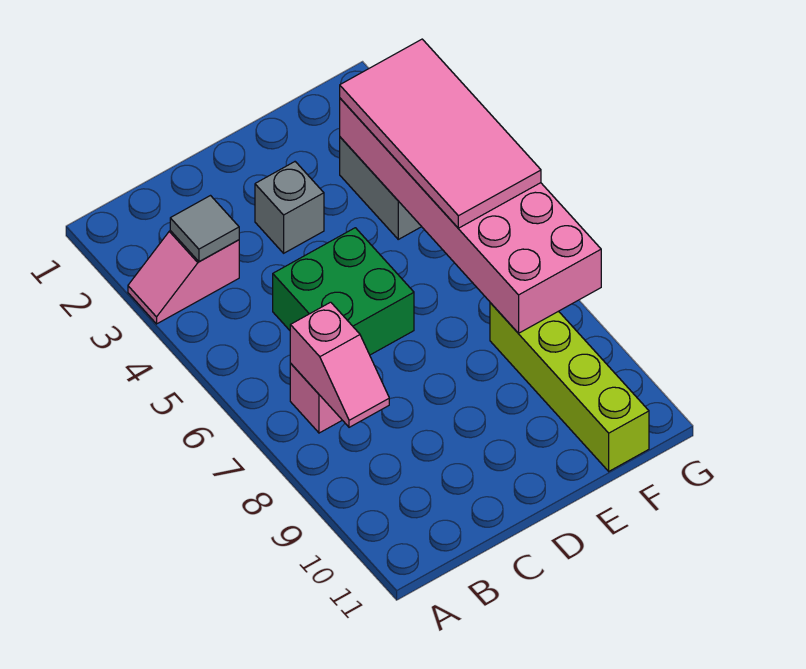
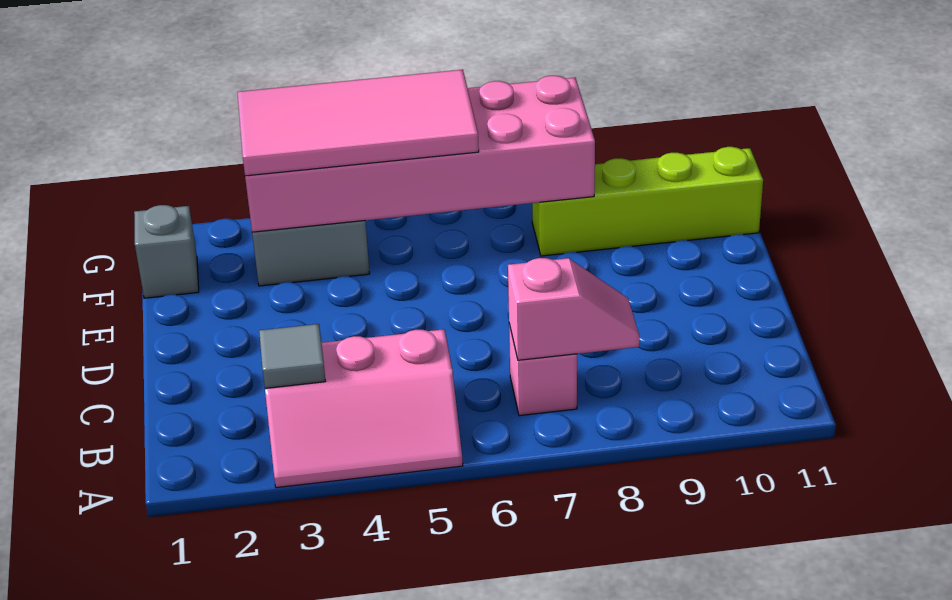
pink 1x2 slope [128,231,239,324] -> pink 2x3 slope [265,329,463,488]
green 2x2 brick [273,228,414,355] -> none
grey 1x1 brick [255,162,324,253] -> grey 1x1 brick moved to [134,205,199,298]

